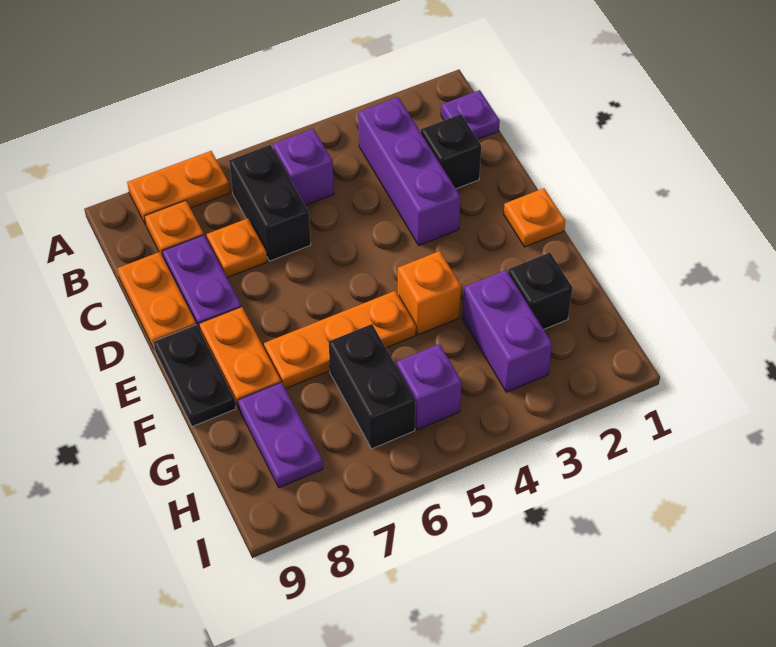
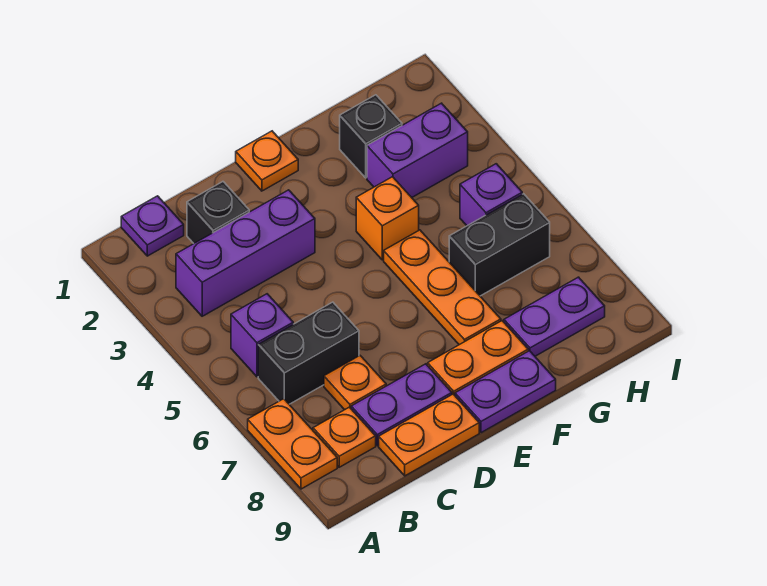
black 1x2 plate [153,325,236,427] -> purple 1x2 plate [455,351,556,433]

